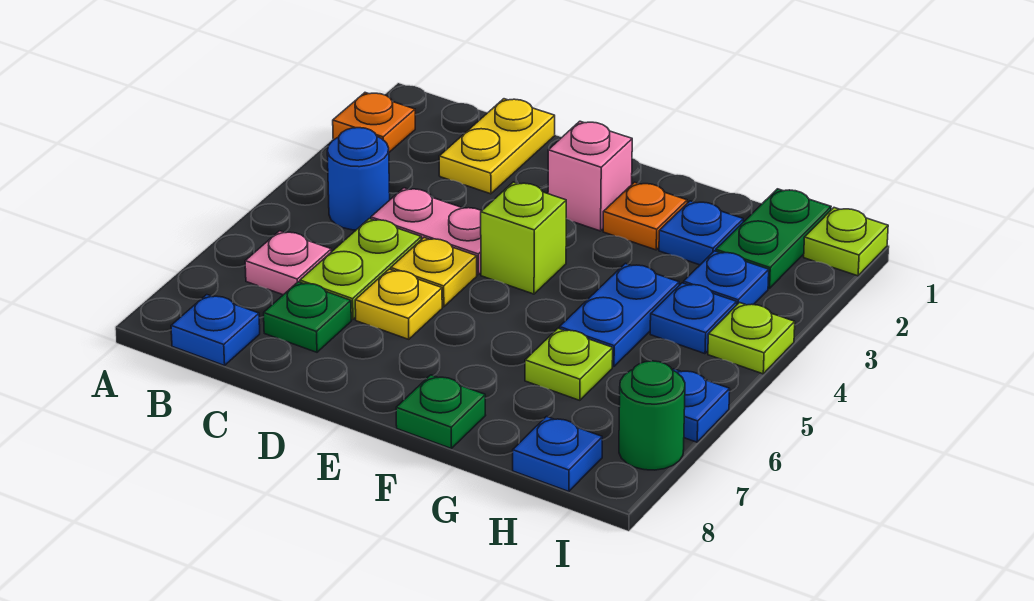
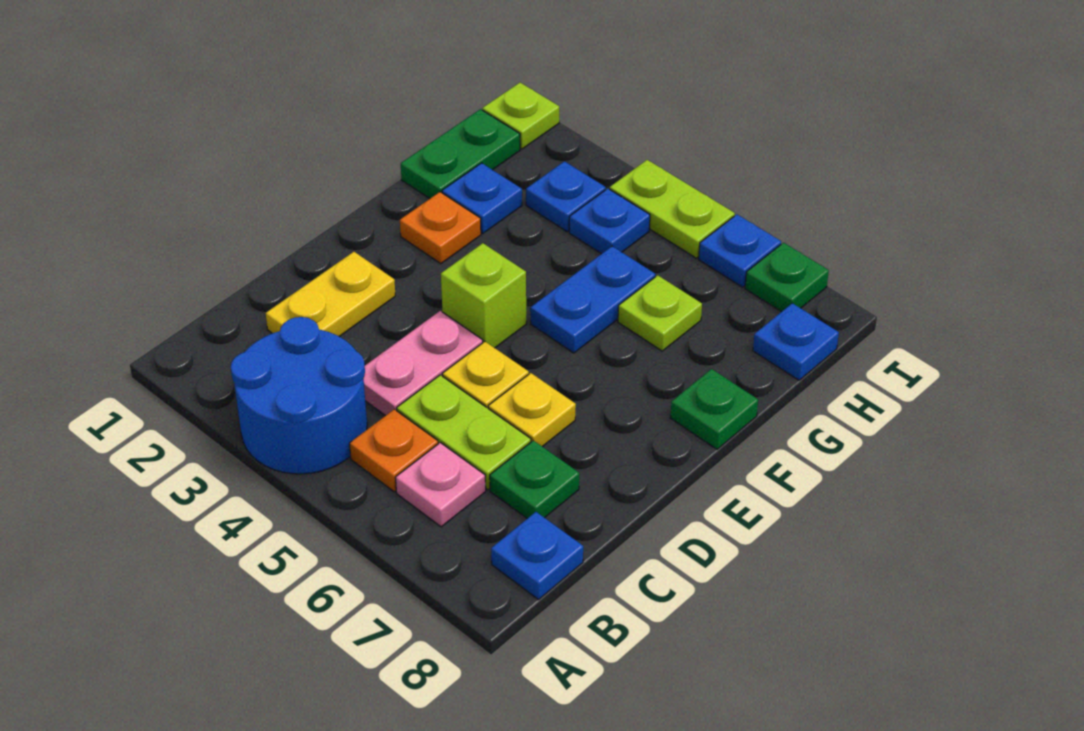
orange 1x1 plate [333,93,415,152] -> orange 1x1 plate moved to [350,409,438,492]
blue 1x1 round brick [327,128,390,230] -> blue 2x2 round brick [231,317,367,474]
yellow 1x2 plate [439,99,555,194] -> yellow 1x2 plate turned to [266,252,395,336]
pink 1x1 brick [548,121,632,231] -> none
blue 1x2 plate [560,263,679,367] -> blue 1x2 plate turned to [530,246,655,353]
green 1x2 plate [716,189,831,288] -> green 1x2 plate turned to [401,109,520,199]
lime 1x1 plate [708,303,795,374] -> lime 1x2 plate [610,160,735,258]
green 1x1 round brick [619,361,685,470] -> green 1x1 plate [745,243,829,312]

